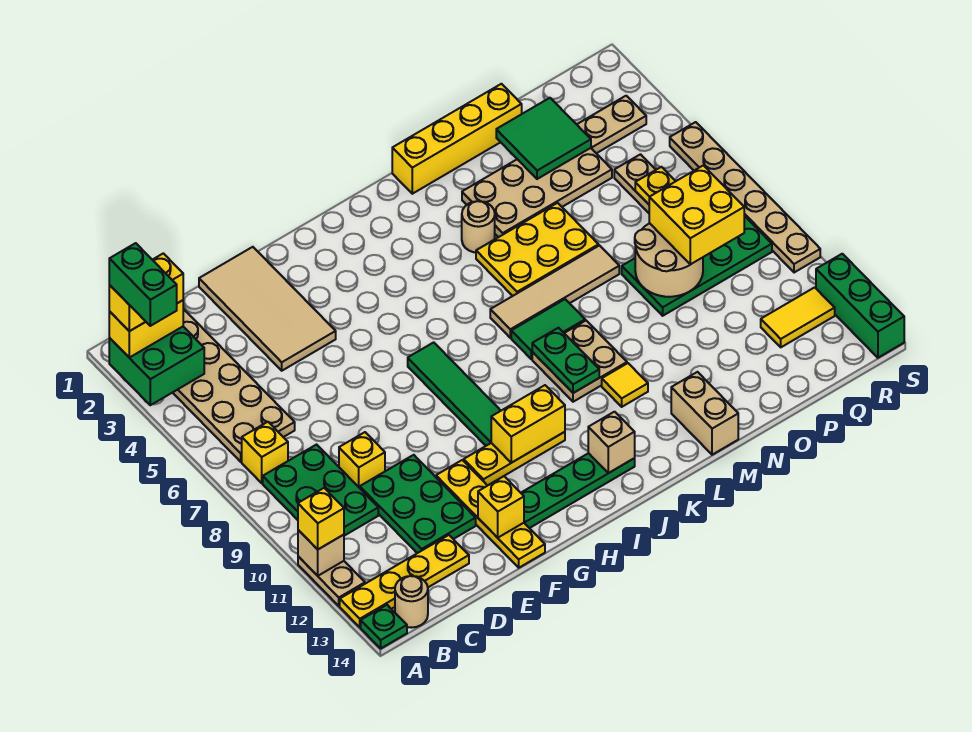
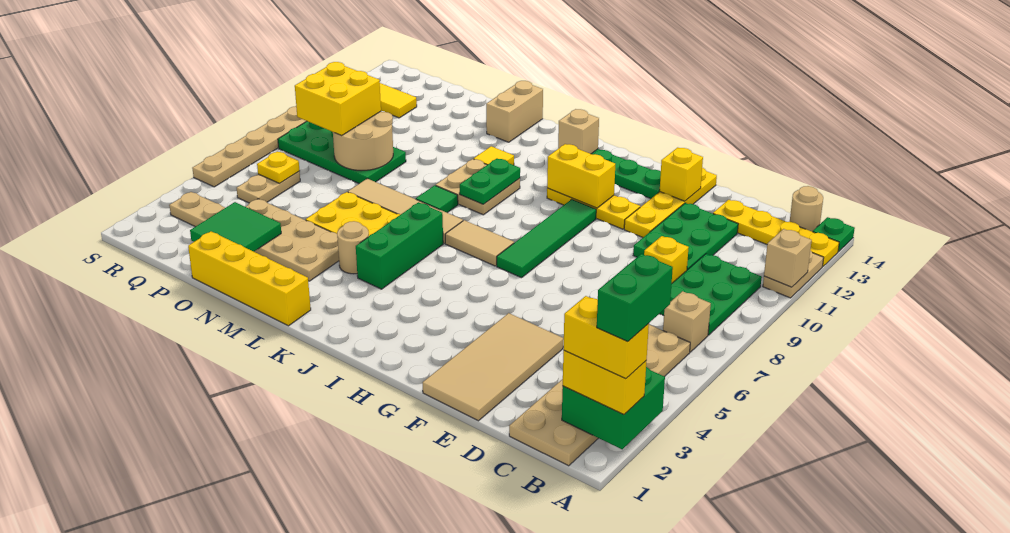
yellow 1x1 brick [298,488,344,549] -> none
yellow 1x1 brick [242,422,288,483] -> tan 1x1 brick [663,291,711,352]
none -> tan 1x2 tile [445,220,514,266]
green 1x2 tile [511,299,585,359] -> green 1x1 tile [416,185,458,213]
green 1x3 brick [816,254,904,358] -> green 1x3 brick moved to [356,202,443,289]

